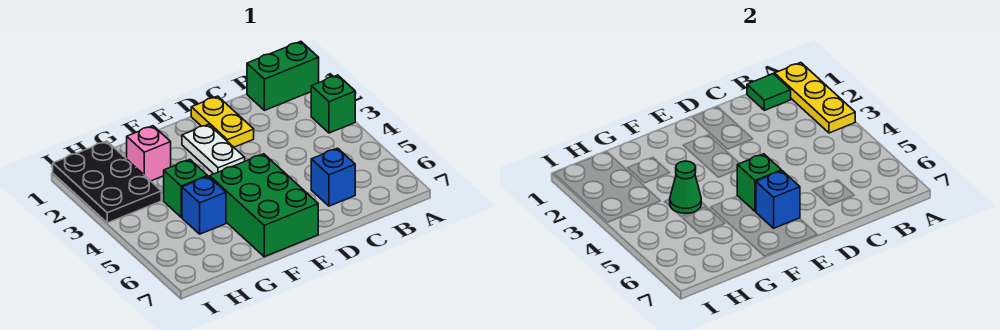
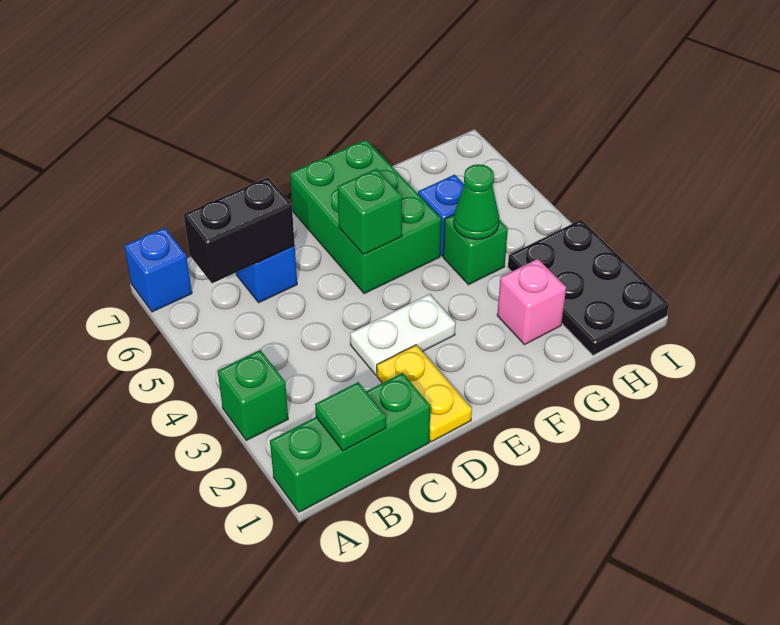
green 1x2 brick [247,41,319,110] -> green 1x3 brick [270,373,430,512]
yellow 1x3 plate [775,63,855,133] -> none
none -> black 1x2 brick [184,178,295,283]
white 1x2 plate [182,124,245,174] -> white 1x2 plate turned to [350,294,455,375]
blue 1x1 brick [756,171,800,228] -> blue 1x1 brick moved to [124,228,192,312]

